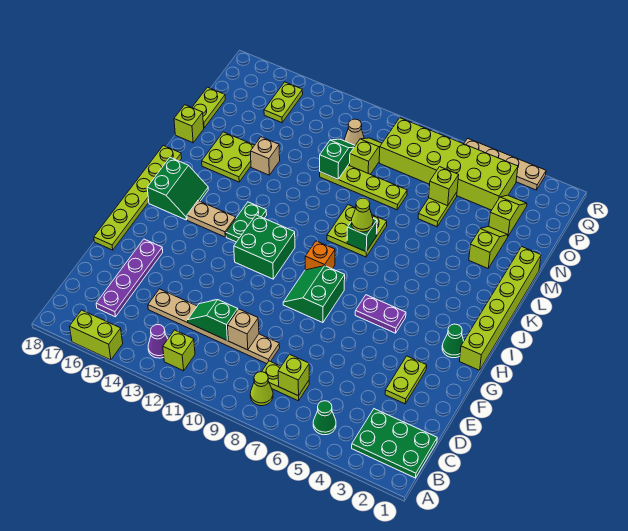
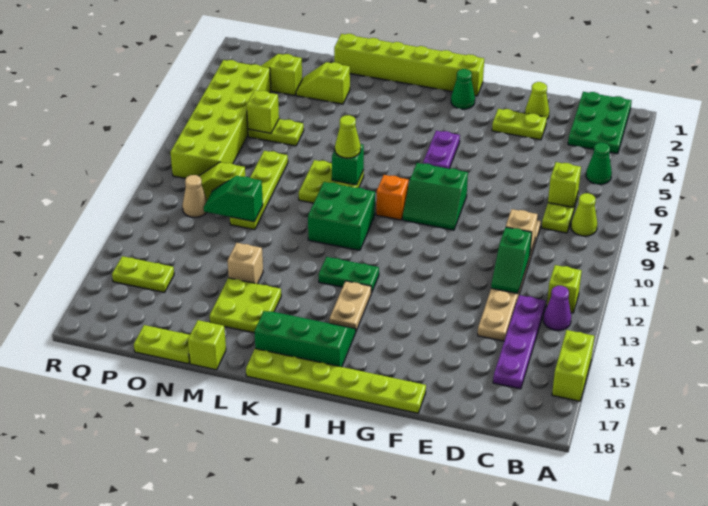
purple 1x4 plate [96,239,163,317] -> purple 1x4 plate turned to [493,295,546,389]
none -> lime 1x1 cone [525,82,549,119]
green 2x2 brick [234,215,295,279] -> green 2x2 brick moved to [308,182,375,250]
green 2x2 slope [147,157,208,220] -> green 2x3 slope [254,311,356,367]
tan 1x4 plate [464,138,546,190] -> none

